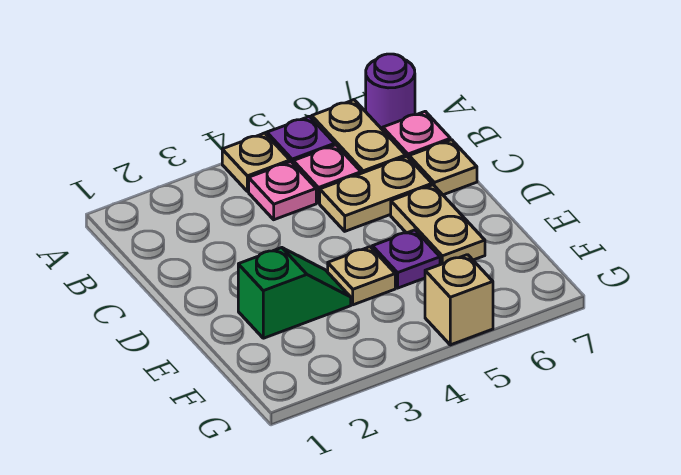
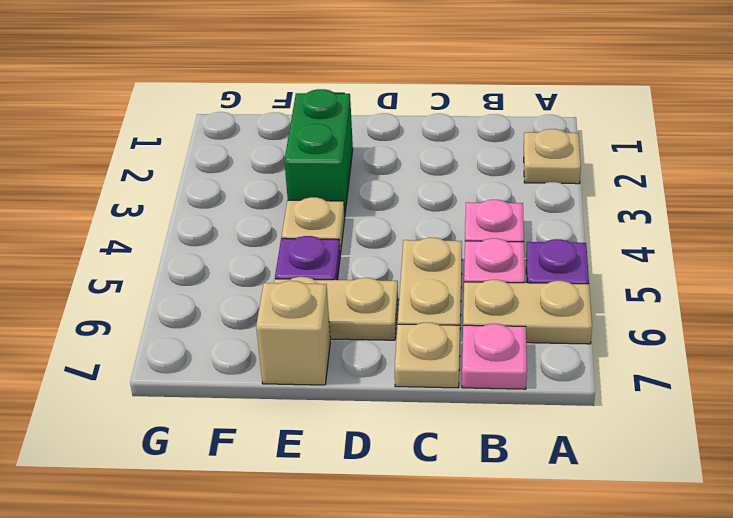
tan 1x1 plate [222,133,290,191] -> tan 1x1 plate moved to [524,129,581,184]
purple 1x1 round brick [366,54,415,130] -> none
green 1x2 slope [238,248,351,338] -> green 1x2 brick [284,89,353,215]
tan 1x1 brick [425,255,493,345] -> tan 1x1 brick moved to [256,281,330,385]

